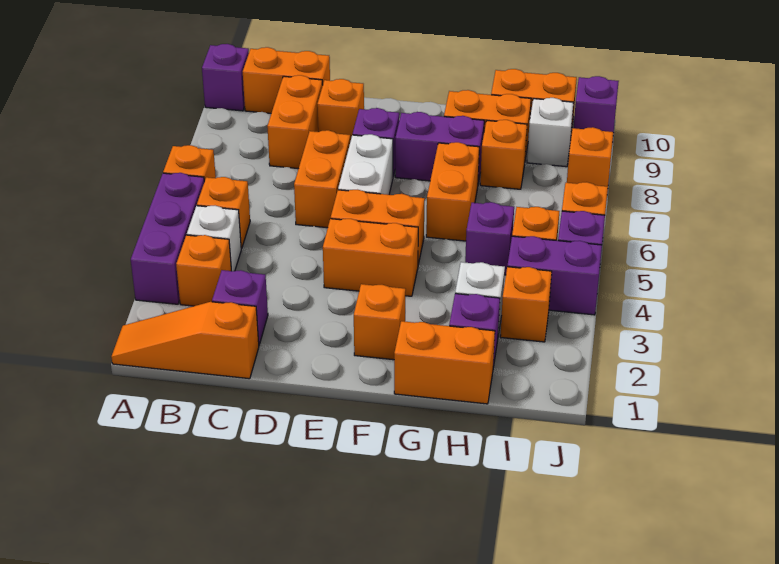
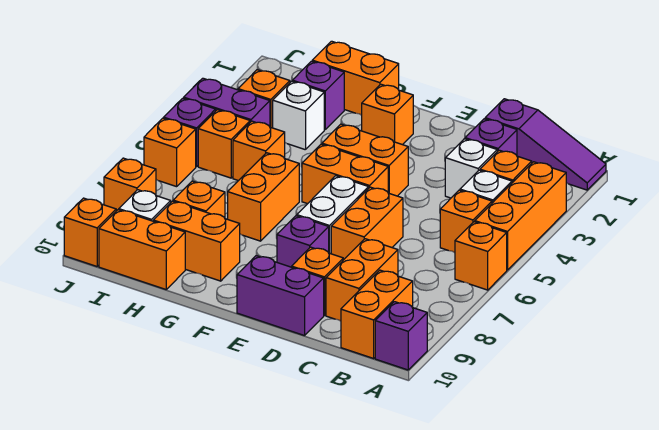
orange 1x3 slope [111,302,259,379] -> purple 1x3 slope [485,99,606,190]
purple 1x3 brick [131,173,204,304] -> orange 1x3 brick [475,162,566,270]
orange 1x2 brick [243,47,330,113] -> orange 1x2 brick turned to [341,270,413,358]
none -> white 1x1 brick [445,139,497,198]
purple 1x2 brick [395,112,484,183] -> purple 1x2 brick moved to [237,256,324,336]
purple 1x1 brick [465,202,514,275] -> orange 1x1 brick [233,121,285,181]
purple 1x1 brick [574,76,619,132] -> orange 1x1 brick [64,198,116,266]

